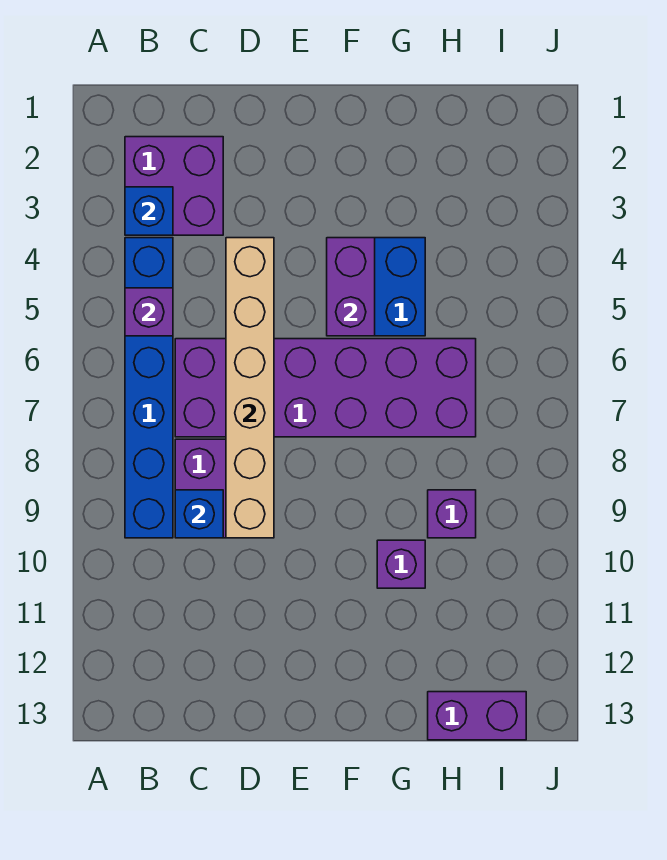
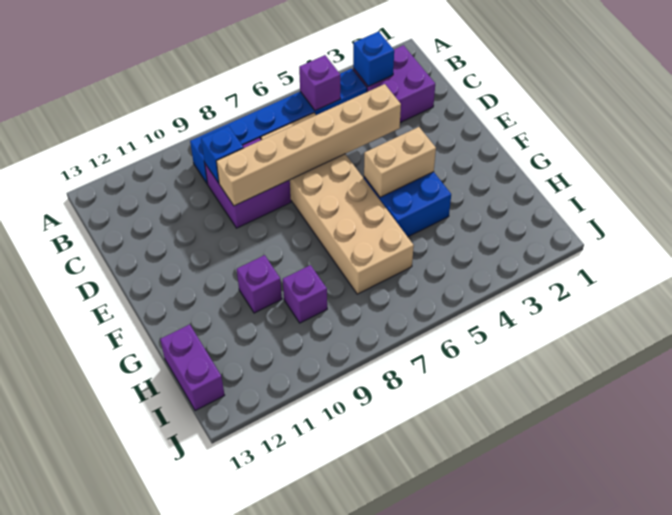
purple 2x6 brick [175,339,476,437] -> tan 2x6 brick [261,113,414,294]
purple 1x2 brick [327,238,375,336] -> tan 1x2 brick [364,127,436,197]

